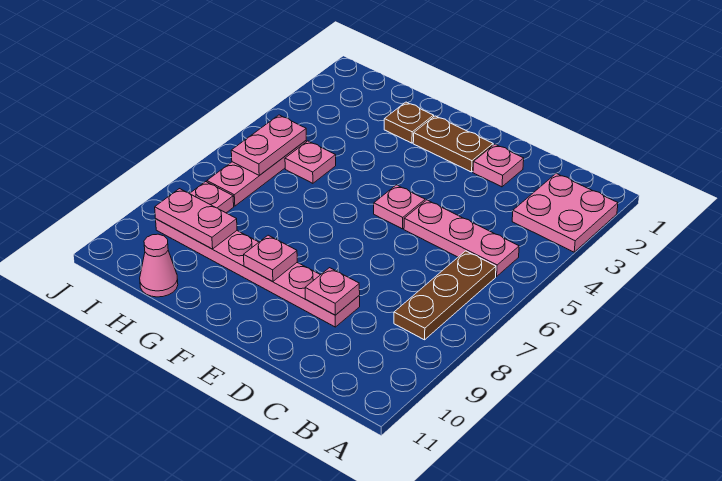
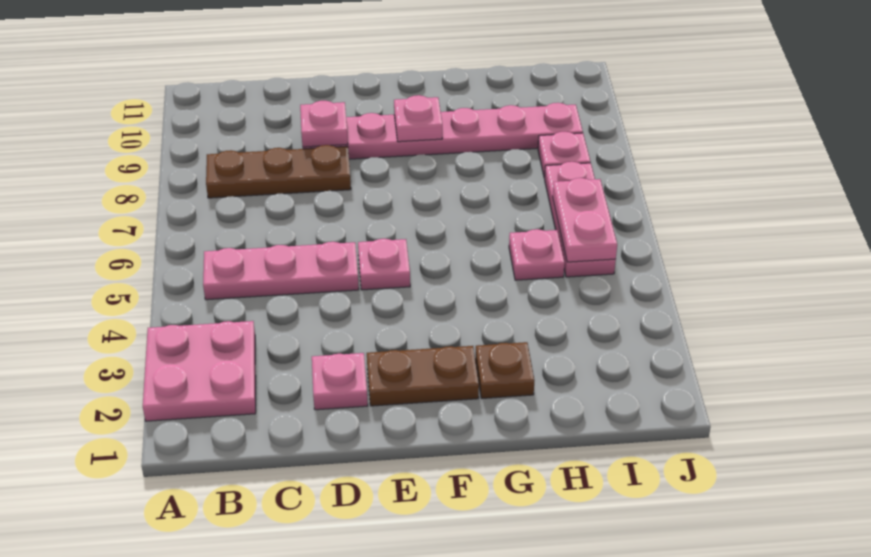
brown 1x3 plate [394,251,496,340] -> brown 1x3 plate turned to [206,145,351,198]
pink 1x2 plate [155,189,237,249] -> none
pink 1x1 cone [140,234,178,297] -> none

